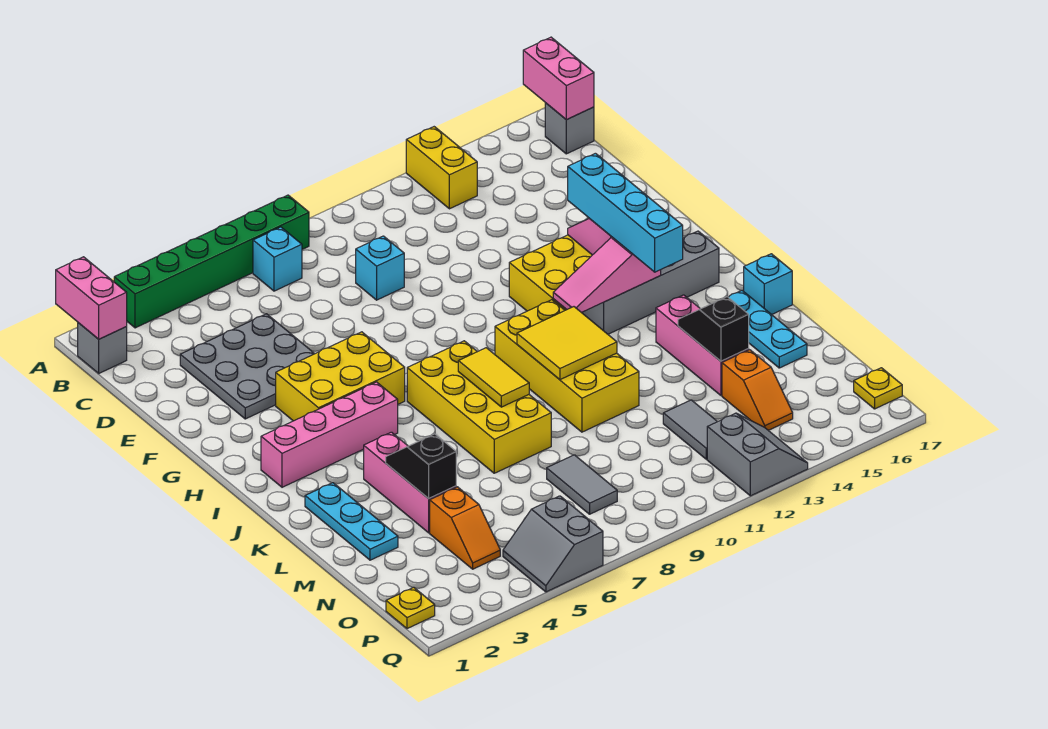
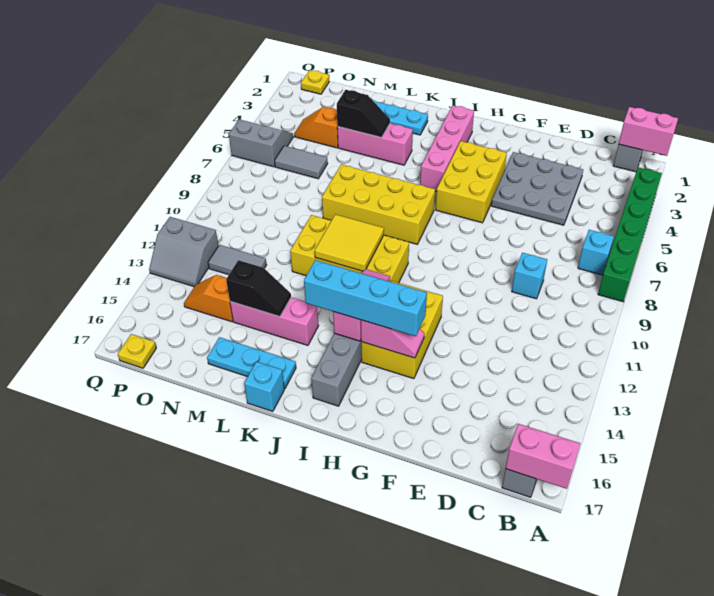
yellow 1x2 brick [406,127,477,209] -> none
yellow 1x2 tile [458,348,529,407] -> none
grey 1x2 tile [547,455,617,514] -> grey 1x2 tile moved to [275,146,328,179]

